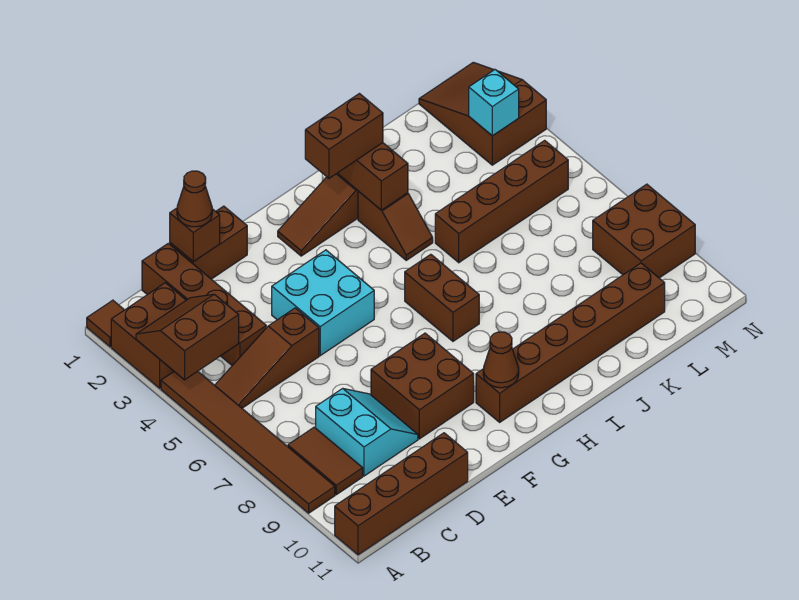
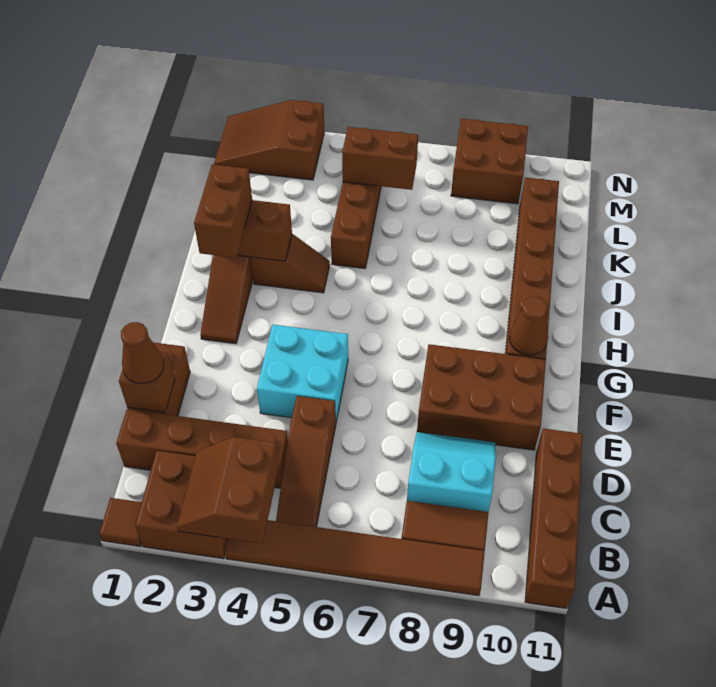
brown 2x2 brick [371,333,474,439] -> brown 2x3 brick [417,344,546,450]
brown 1x2 brick [405,254,479,341] -> brown 1x2 brick moved to [342,127,418,190]
cyan 1x1 brick [469,70,519,136] -> none

